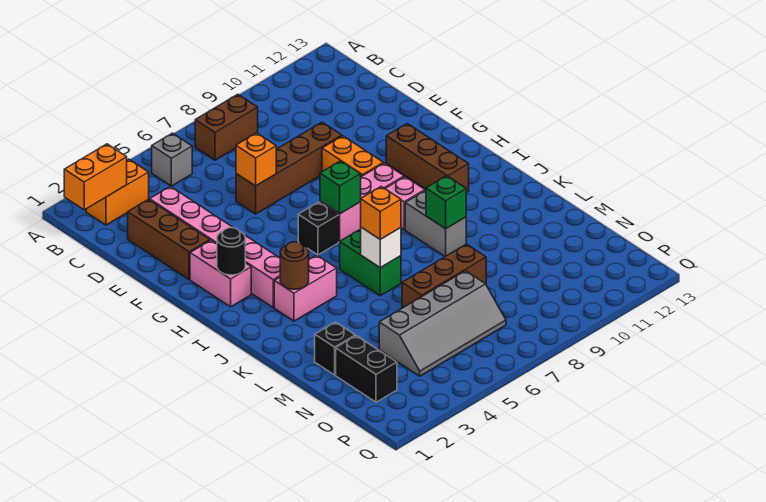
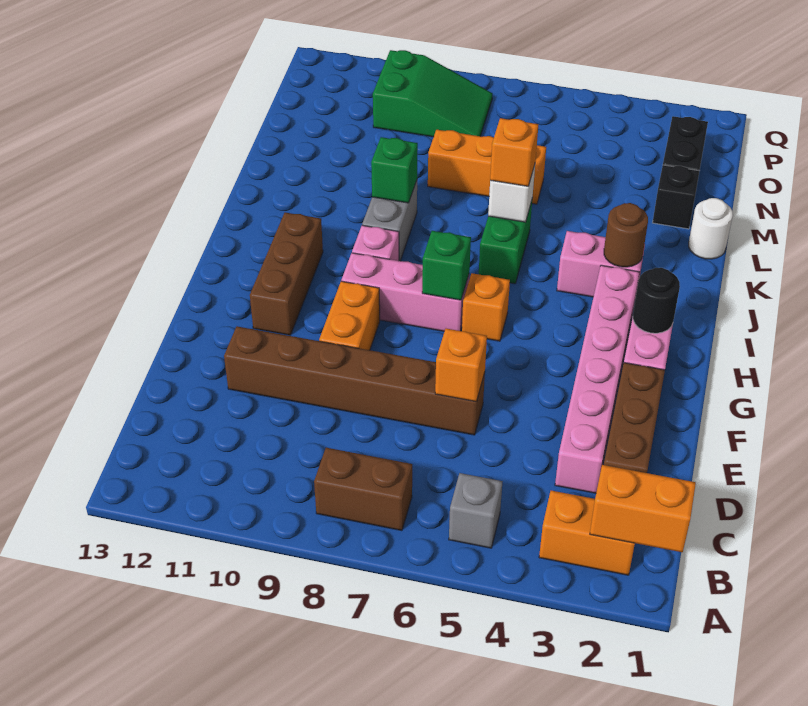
brown 1x4 brick [236,122,342,214] -> brown 1x6 brick [224,326,485,435]
black 1x1 brick [298,202,339,255] -> orange 1x1 brick [462,273,510,341]
none -> white 1x1 round brick [689,198,733,259]
brown 1x3 brick [402,244,486,308] -> orange 1x3 brick [428,130,546,204]
grey 2x4 slope [379,271,506,376] -> none
none -> green 2x3 slope [373,50,492,137]

